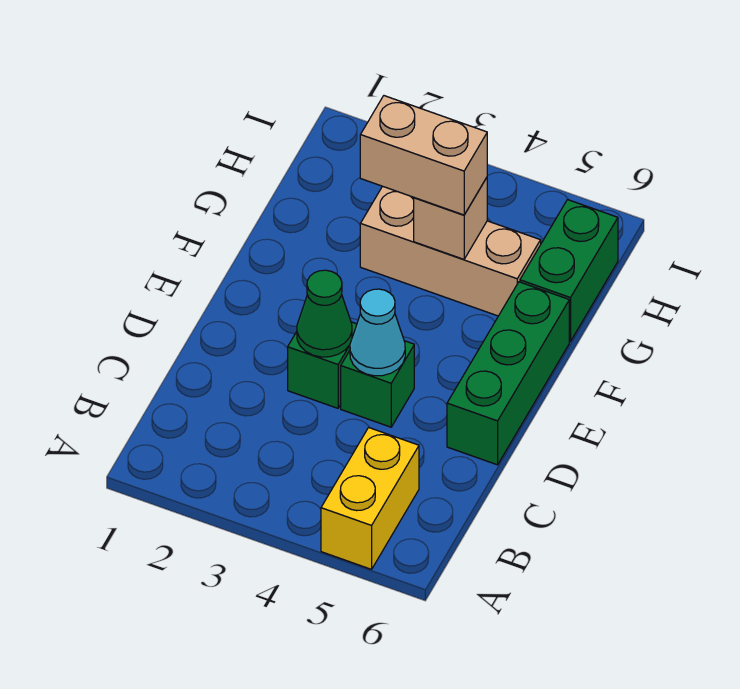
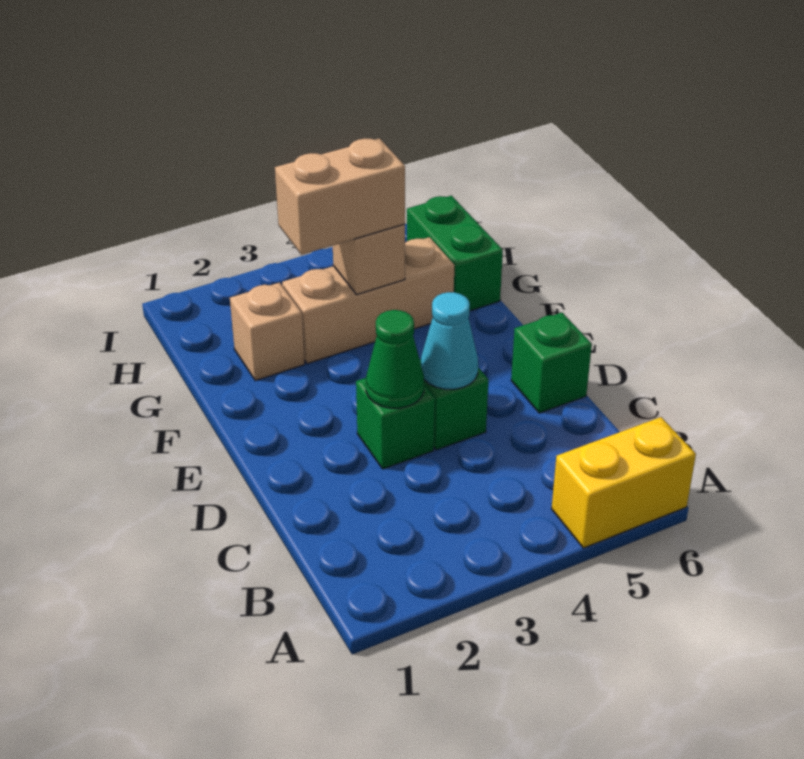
yellow 1x2 brick [321,428,419,569] -> yellow 1x2 brick turned to [552,417,696,548]
green 1x3 brick [447,282,569,465] -> green 1x1 brick [511,313,592,413]
none -> tan 1x1 brick [230,283,305,381]

